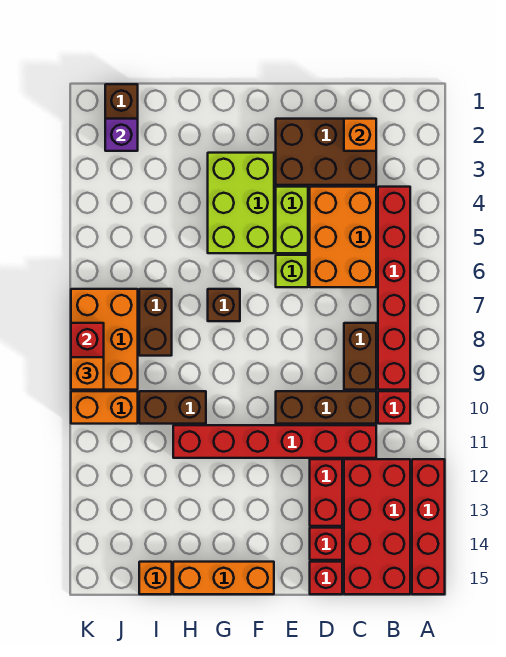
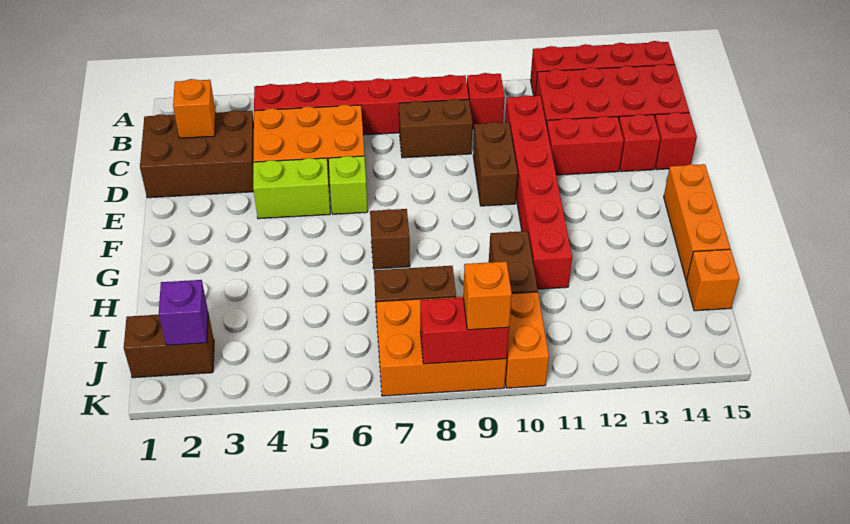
brown 2x3 brick [276,119,376,185] -> brown 2x3 brick turned to [140,110,254,198]
brown 1x3 brick [276,391,376,424] -> brown 1x2 brick [473,122,518,206]
lime 2x3 brick [208,153,274,253] -> none

